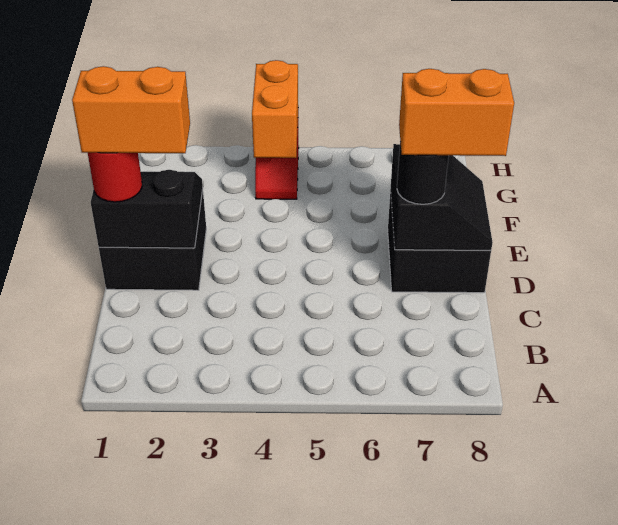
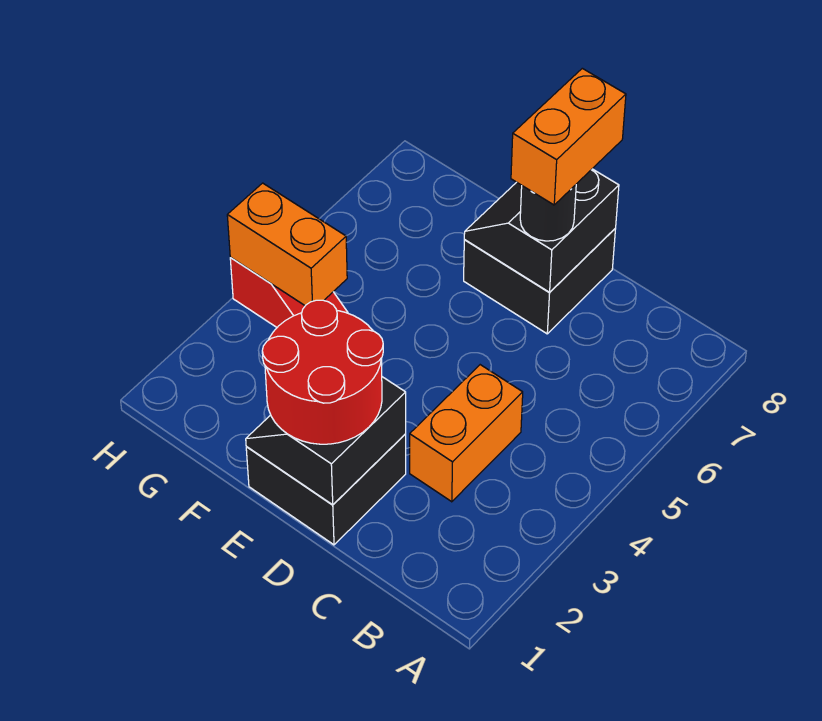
red 1x1 round brick [88,153,142,202] -> red 2x2 round brick [262,300,383,444]
orange 1x2 brick [72,66,190,153] -> orange 1x2 brick moved to [410,365,523,502]
black 2x2 slope [391,144,493,250] -> black 2x2 slope turned to [464,169,619,292]

